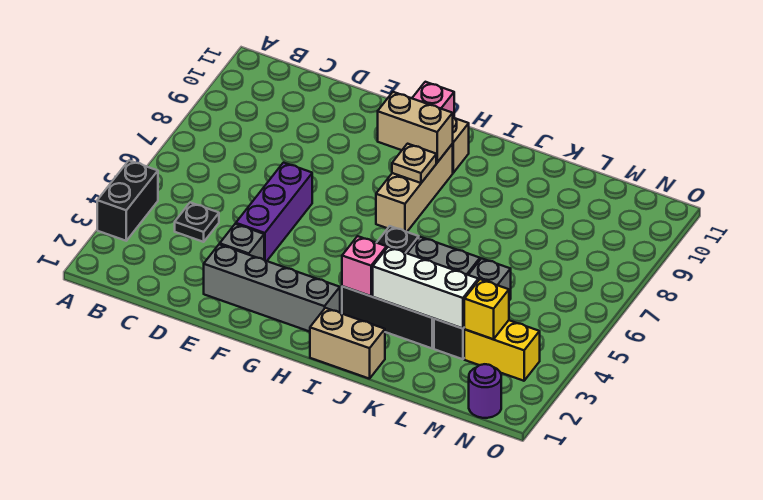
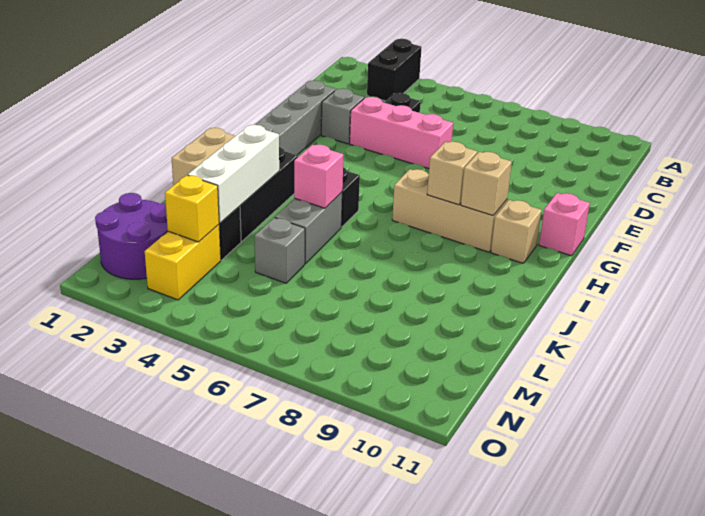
black 1x2 brick [97,161,158,241] -> black 1x2 brick turned to [367,39,422,101]
purple 1x3 brick [236,163,312,261] -> pink 1x3 brick [350,97,453,169]
tan 1x2 brick [378,92,453,162] -> tan 1x1 brick [461,152,512,216]
tan 1x1 plate [392,144,436,183] -> tan 1x1 brick [427,142,477,205]
pink 1x1 brick [342,236,387,296] -> pink 1x1 brick moved to [294,145,343,208]
purple 1x1 round brick [469,364,501,418] -> purple 2x2 round brick [95,193,168,279]

